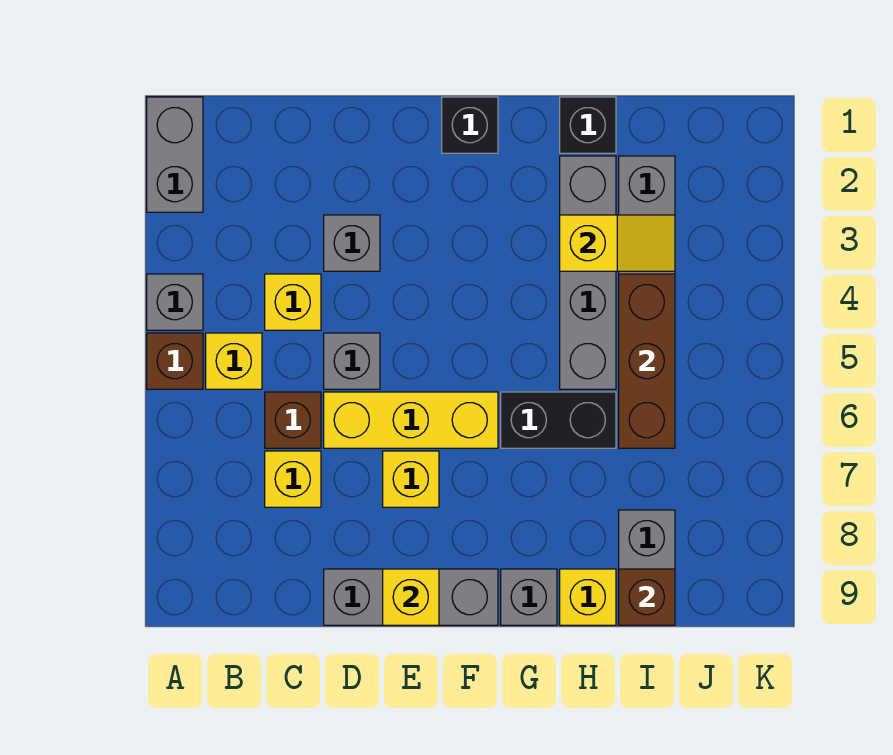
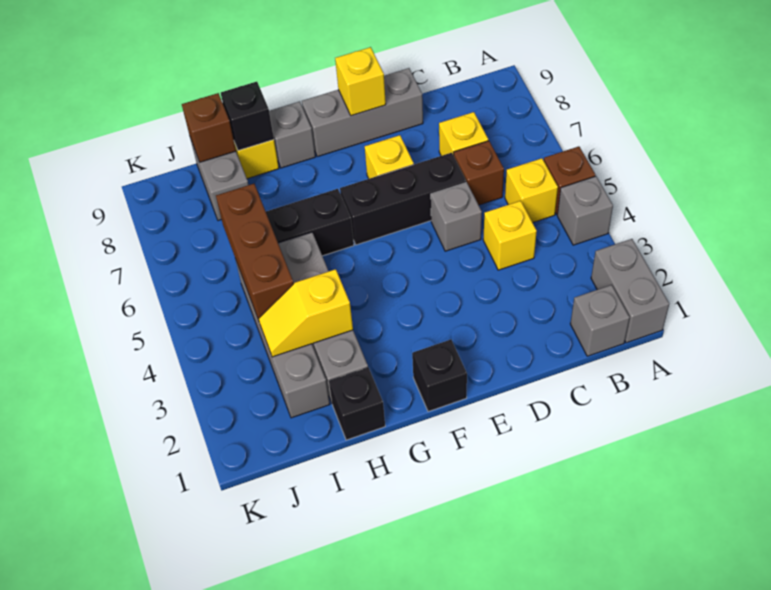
grey 1x1 brick [324,215,380,271] -> grey 1x1 brick moved to [570,285,630,356]
yellow 1x3 brick [324,392,498,448] -> black 1x3 brick [340,153,466,245]
none -> black 1x1 brick [221,82,274,151]

